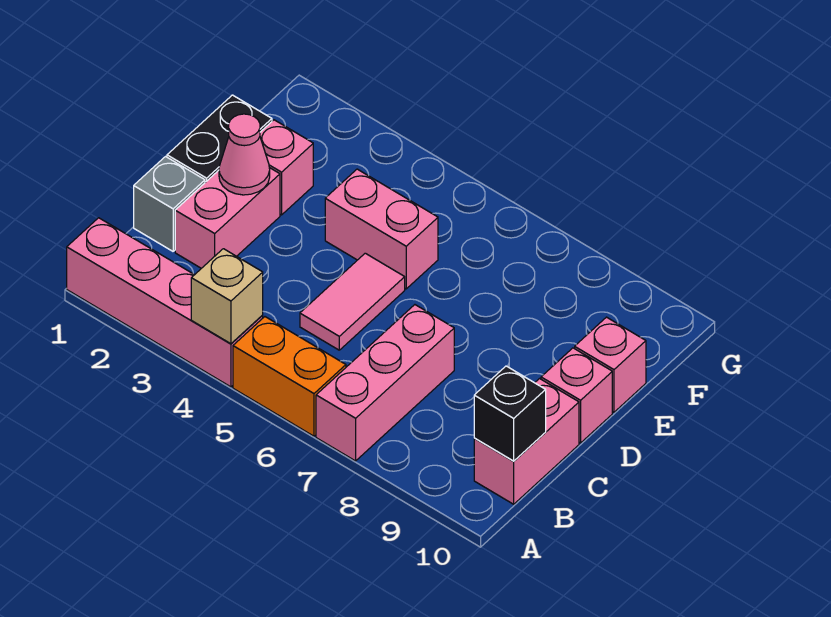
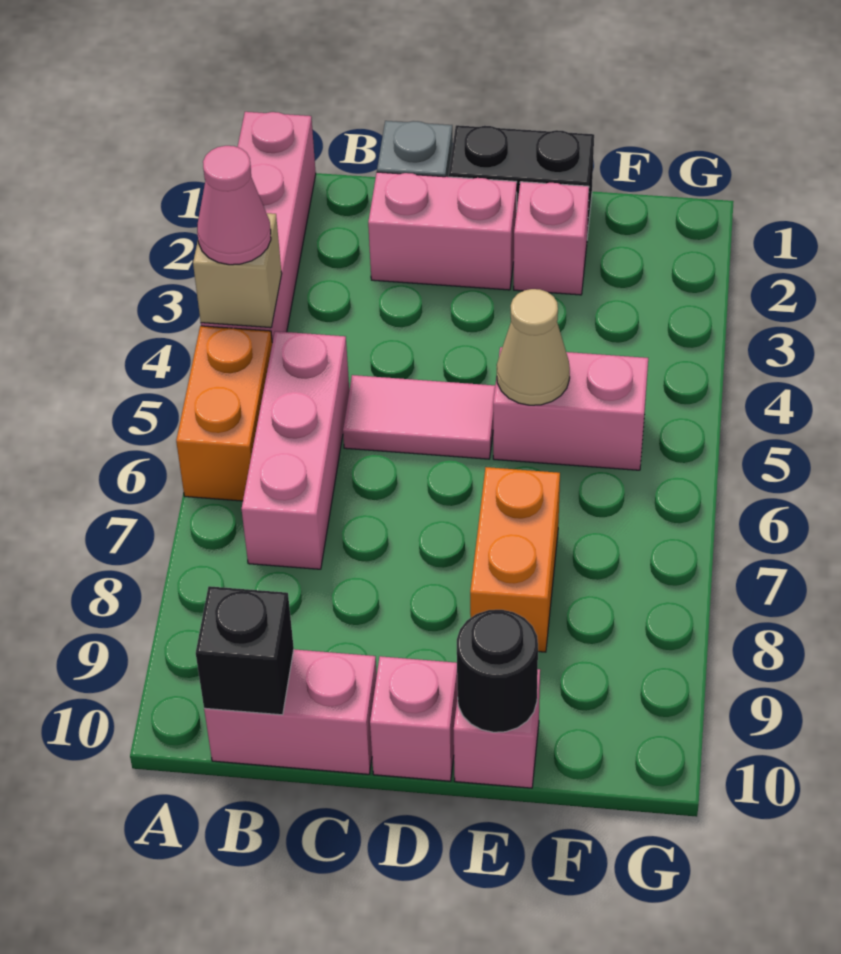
pink 1x3 brick [316,305,454,461] -> pink 1x3 brick turned to [242,331,349,569]
pink 1x1 cone [219,114,270,195] -> pink 1x1 cone moved to [197,146,271,265]
pink 1x2 brick [325,169,438,289] -> pink 1x2 brick turned to [493,347,648,470]
none -> tan 1x1 cone [497,289,570,405]
none -> orange 1x2 brick [470,467,560,652]
none -> black 1x1 round brick [457,610,538,732]

